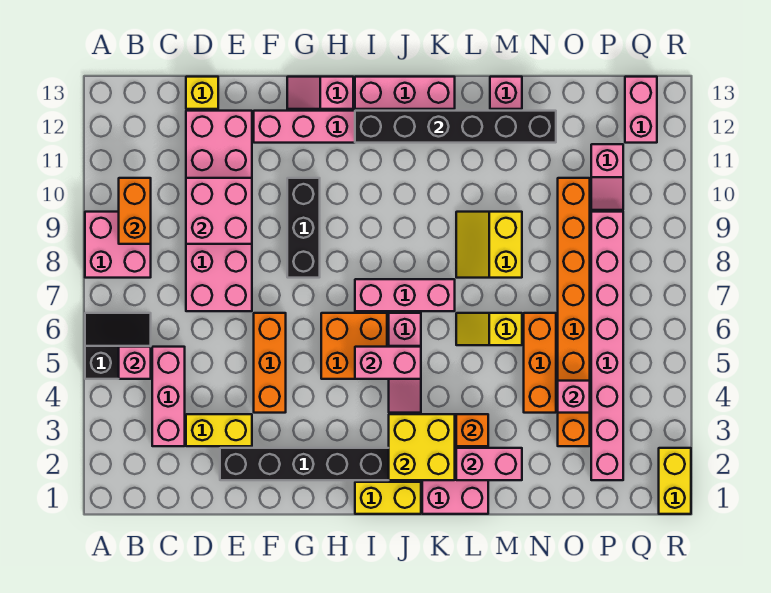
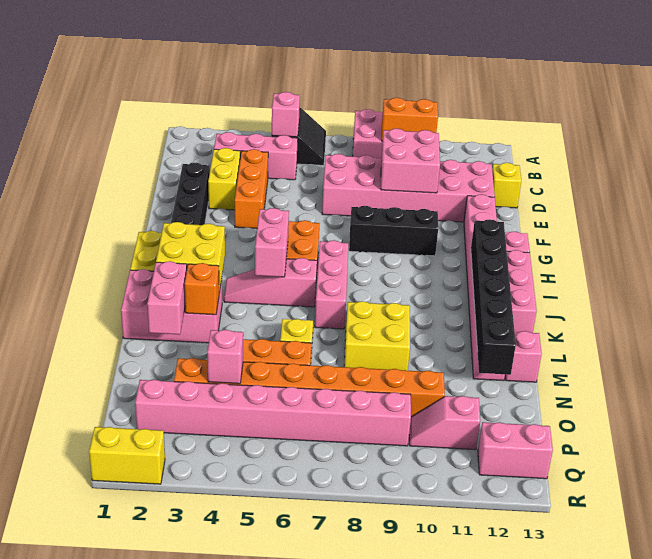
orange 1x3 brick [254,313,286,413] -> orange 1x3 brick turned to [235,149,268,228]
yellow 2x2 slope [456,212,522,278] -> yellow 2x2 brick [344,301,410,371]

